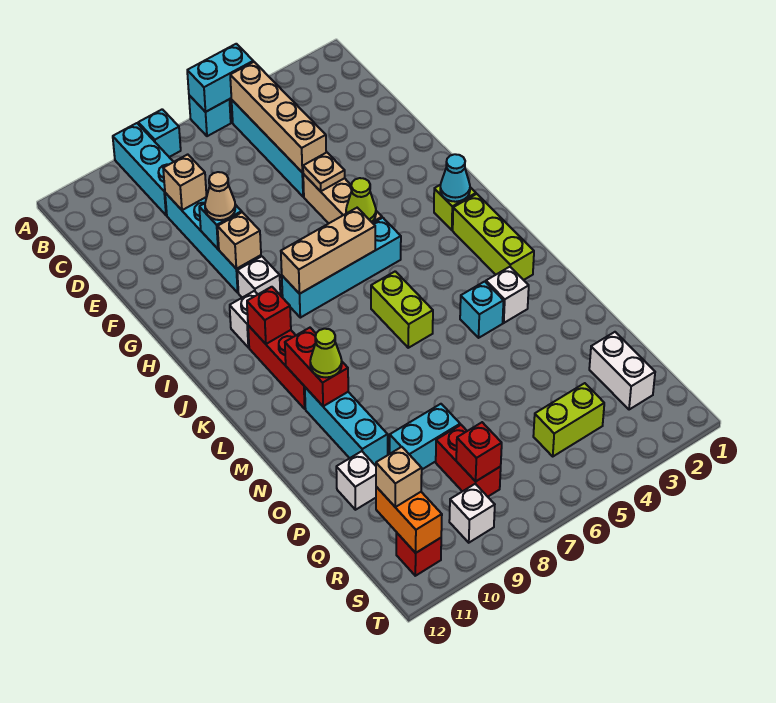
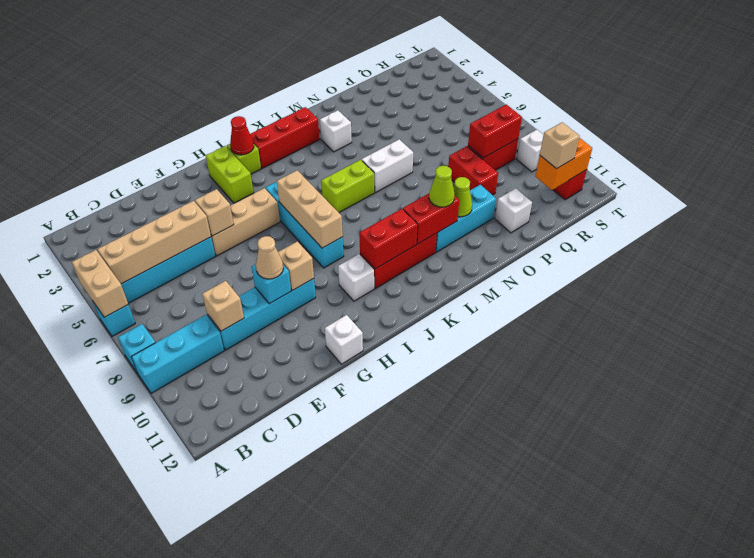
cyan 1x2 brick [187,44,253,112] -> tan 1x2 brick [72,250,128,317]
tan 1x1 plate [303,152,345,191] -> tan 1x1 brick [195,189,234,236]
lime 1x1 cone [346,178,376,222] -> lime 1x1 cone moved to [454,177,472,217]
white 1x1 brick [237,256,280,298] -> white 1x1 brick moved to [325,315,363,364]
cyan 1x1 cone [440,154,470,202] -> red 1x1 cone [230,116,254,155]
lime 1x3 brick [453,194,534,280] -> red 1x3 brick [250,107,320,168]
red 1x1 brick [247,287,291,344] -> red 1x2 brick [360,209,418,269]
cyan 1x1 brick [460,281,504,338] -> none
cyan 1x2 brick [390,404,460,469] -> red 1x2 brick [448,146,498,195]
white 1x2 brick [589,332,655,410] -> white 1x2 brick moved to [361,139,413,193]
lime 1x2 brick [533,383,604,456] -> lime 1x2 brick moved to [206,146,254,203]
red 1x1 brick [456,422,502,481] -> red 1x2 brick [468,104,522,158]

